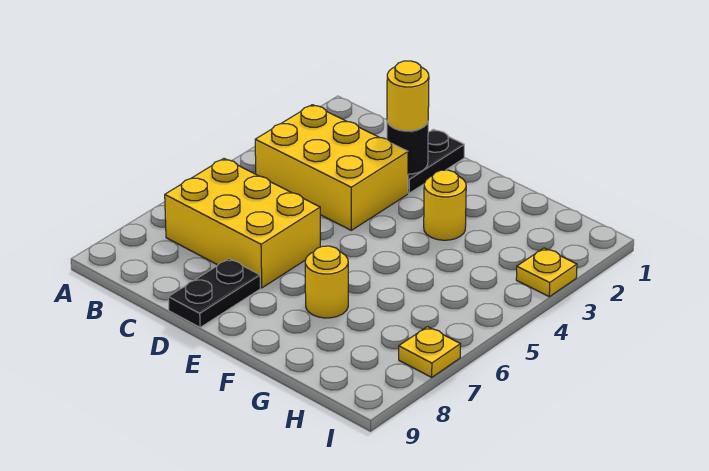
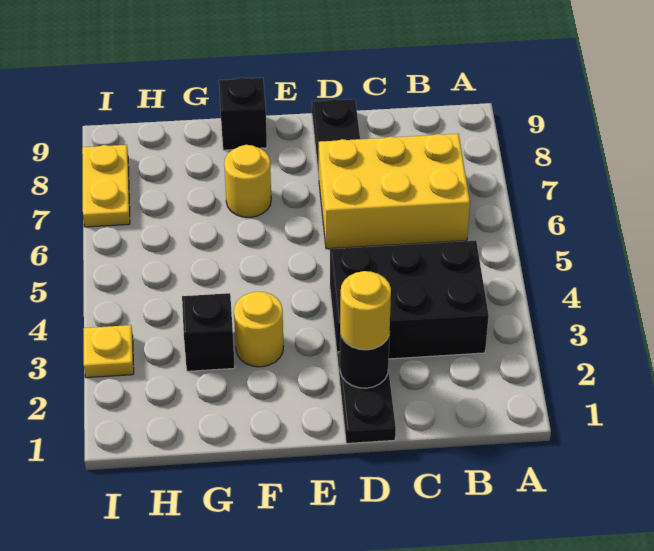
yellow 2x3 brick [255,105,408,230] -> black 2x3 brick [330,240,489,360]
none -> black 1x1 brick [219,78,267,150]
none -> black 1x1 brick [182,293,235,371]
yellow 1x1 plate [399,327,461,377] -> yellow 1x2 plate [82,145,130,227]

